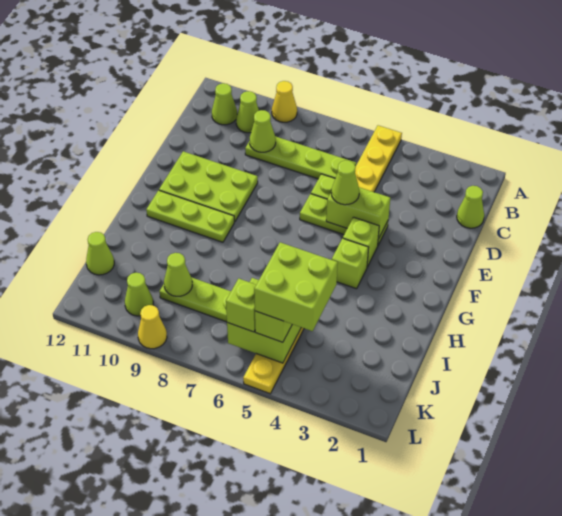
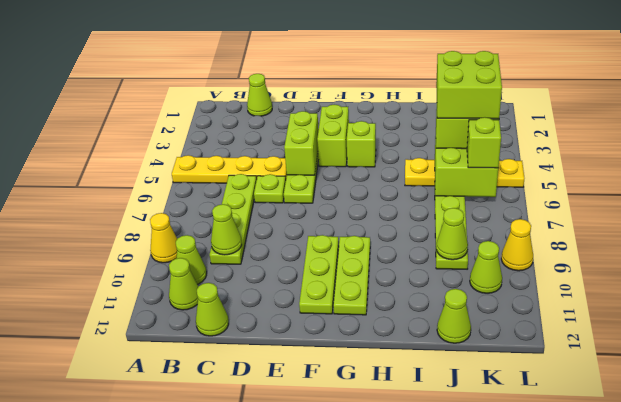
lime 1x1 cone [331,160,359,205] -> lime 1x1 cone moved to [196,283,229,336]
lime 2x3 plate [159,151,258,222] -> lime 1x3 plate [299,235,339,314]
lime 1x1 brick [343,217,379,267] -> lime 1x2 brick [317,105,349,167]

